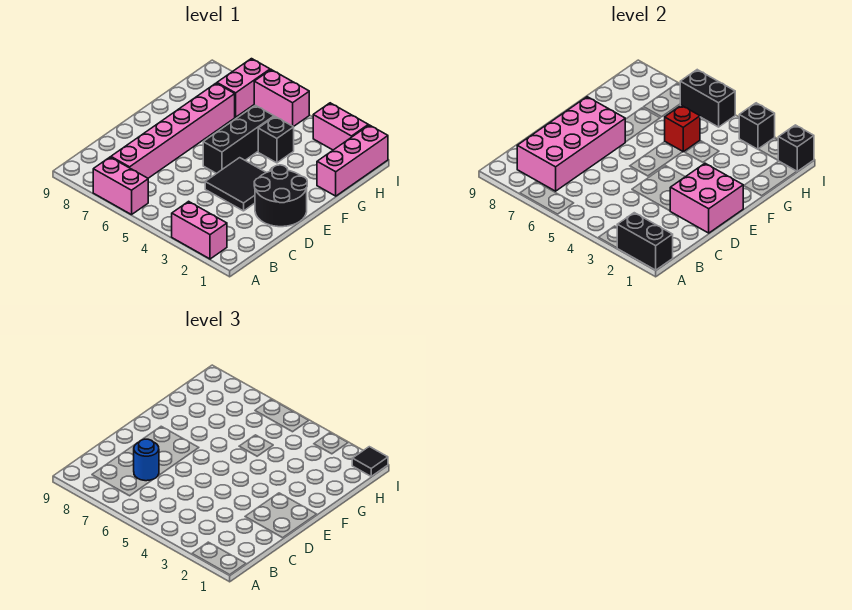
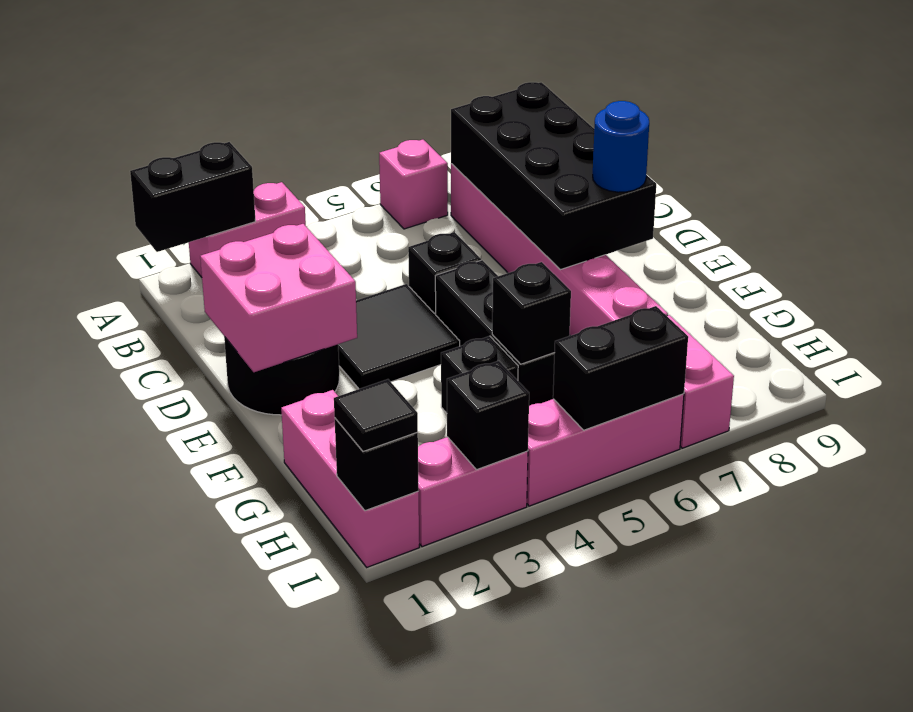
pink 1x2 brick [93,157,148,215] -> pink 1x1 brick [379,140,448,229]
pink 2x4 brick [517,97,625,191] -> black 2x4 brick [451,82,656,270]
blue 1x1 round brick [134,439,159,481] -> blue 1x1 round brick moved to [593,101,649,192]
none -> black 1x1 brick [408,232,481,315]
red 1x1 brick [665,105,700,152] -> black 1x1 brick [492,262,571,364]
pink 1x2 brick [254,70,309,127] -> pink 1x3 brick [527,394,684,506]

